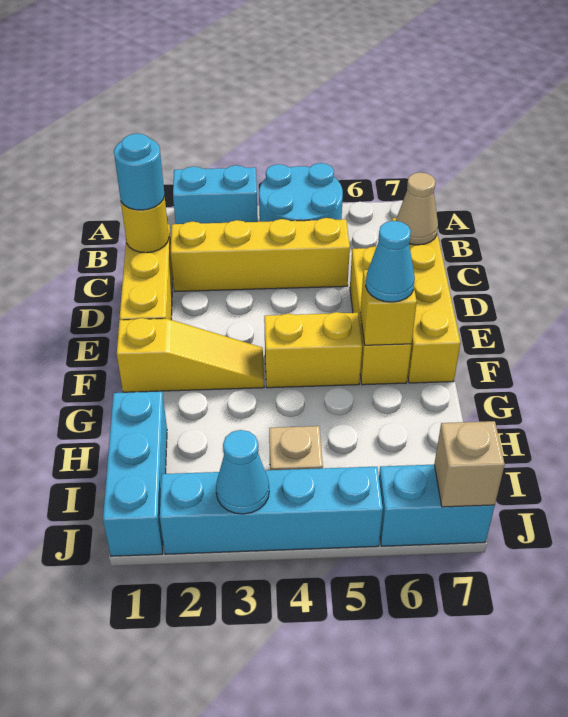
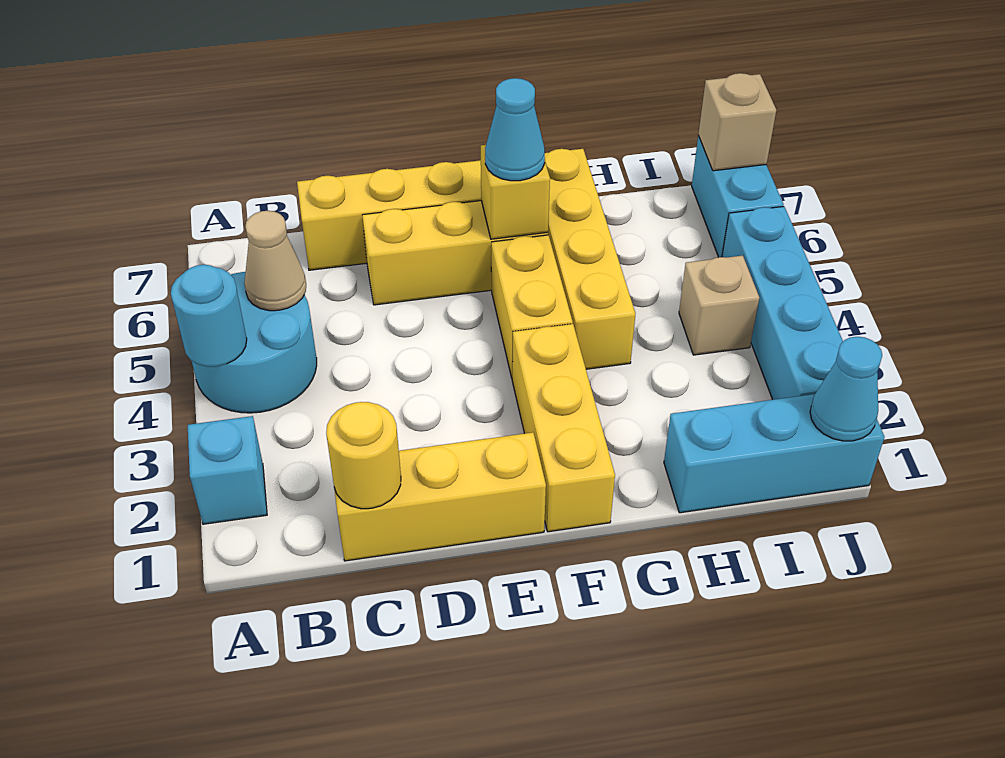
cyan 1x2 brick [173,165,258,224] -> cyan 1x1 brick [188,416,267,524]
cyan 1x1 round brick [114,134,165,210] -> cyan 1x1 round brick moved to [171,265,247,367]
yellow 1x4 brick [171,218,350,292] -> yellow 1x4 brick moved to [545,149,636,369]
tan 1x1 cone [396,172,438,245] -> tan 1x1 cone moved to [244,211,306,311]
yellow 1x3 slope [117,318,264,392] -> yellow 1x3 brick [512,324,615,532]
cyan 1x1 cone [216,430,269,514] -> cyan 1x1 cone moved to [810,337,882,441]

